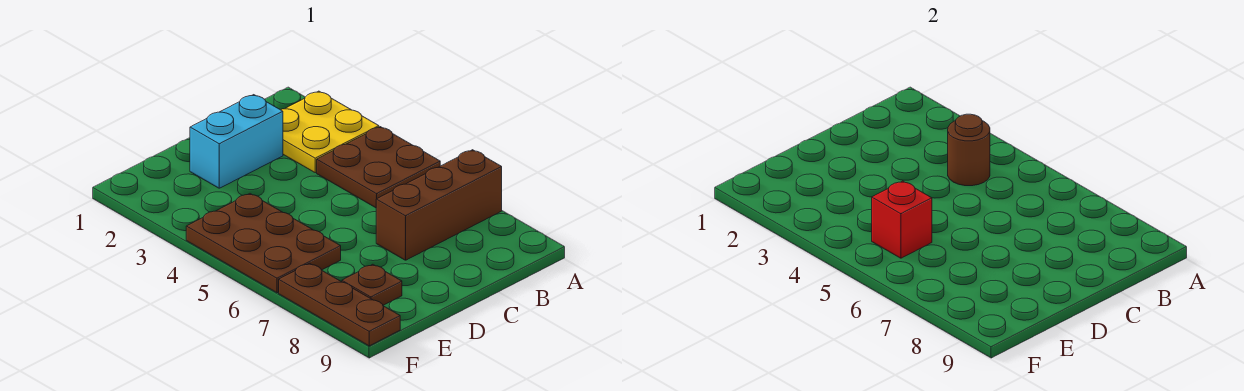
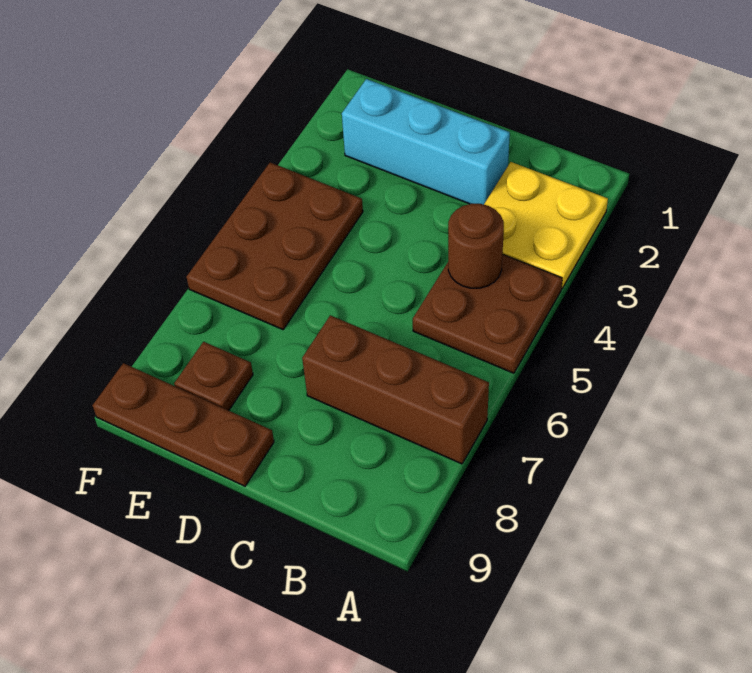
cyan 1x2 brick [190,95,283,188] -> cyan 1x3 brick [342,79,510,205]
red 1x1 brick [872,181,932,258] -> none
brown 1x3 plate [279,263,400,346] -> brown 1x3 plate turned to [93,363,274,486]

